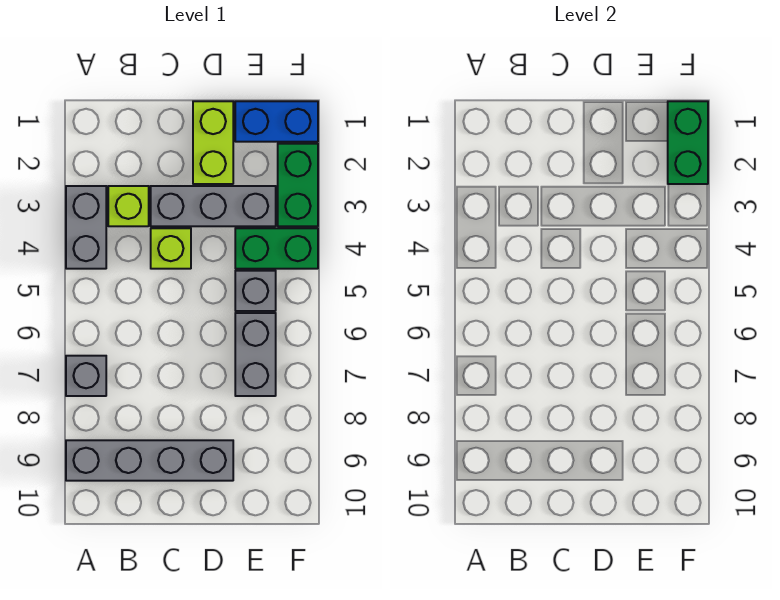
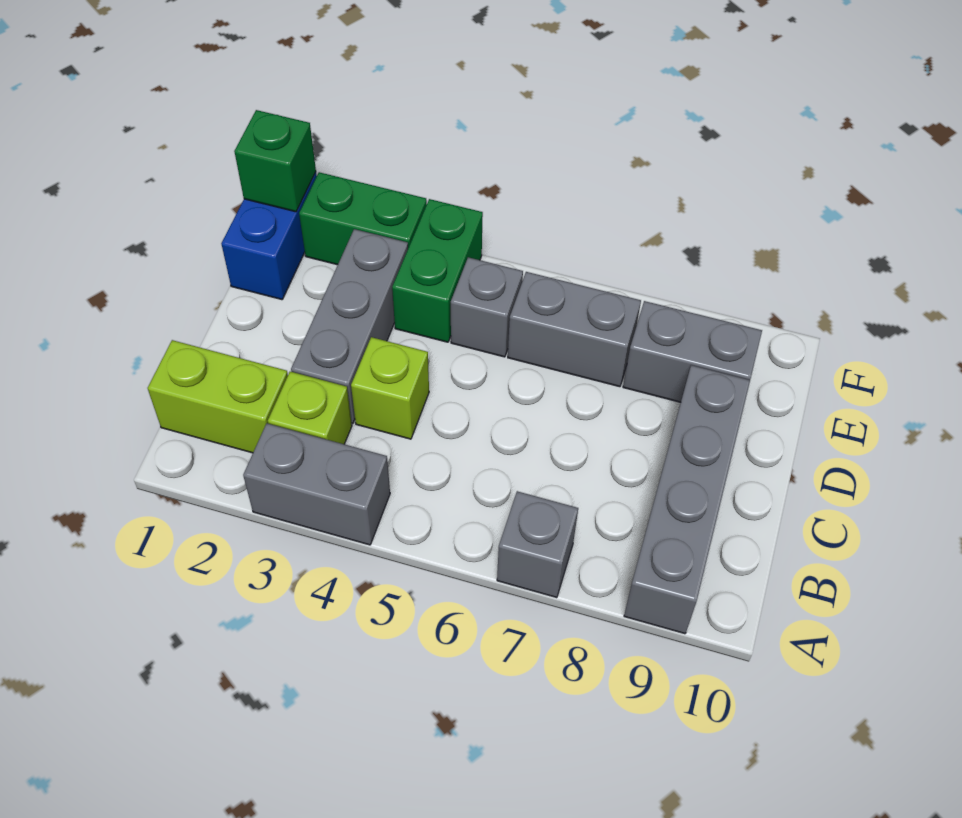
lime 1x2 brick [193,101,233,184] -> lime 1x2 brick moved to [148,340,288,453]
none -> grey 1x2 brick [623,301,762,402]
green 1x2 brick [668,101,708,184] -> green 1x1 brick [234,110,316,212]

